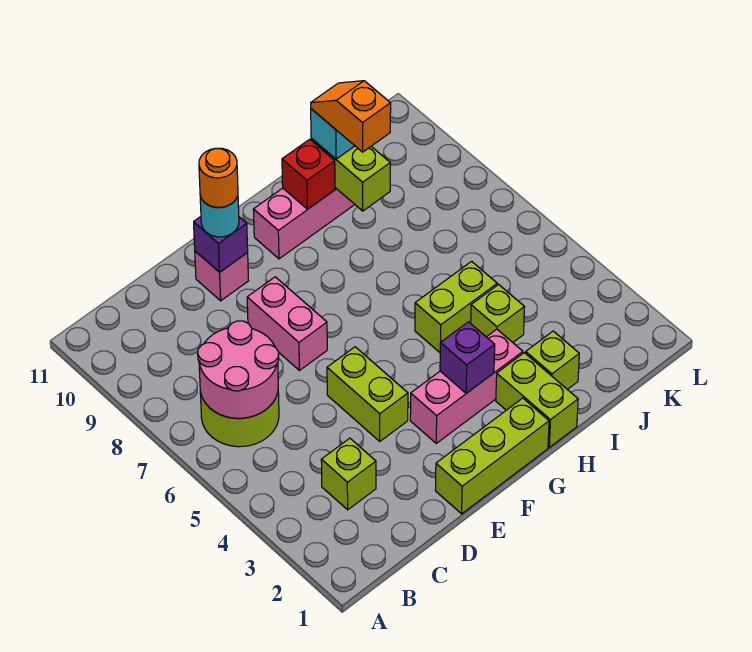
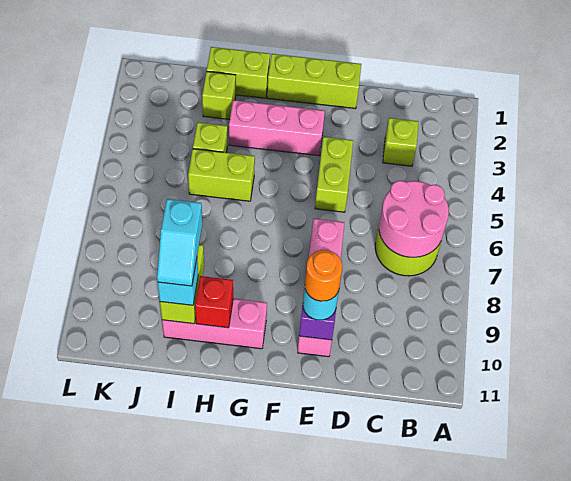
purple 1x1 brick [440,322,495,393] -> none
lime 1x2 brick [496,353,578,447] -> lime 1x2 brick turned to [207,47,270,98]
orange 1x2 slope [311,81,391,152] -> cyan 1x2 slope [157,199,202,286]

